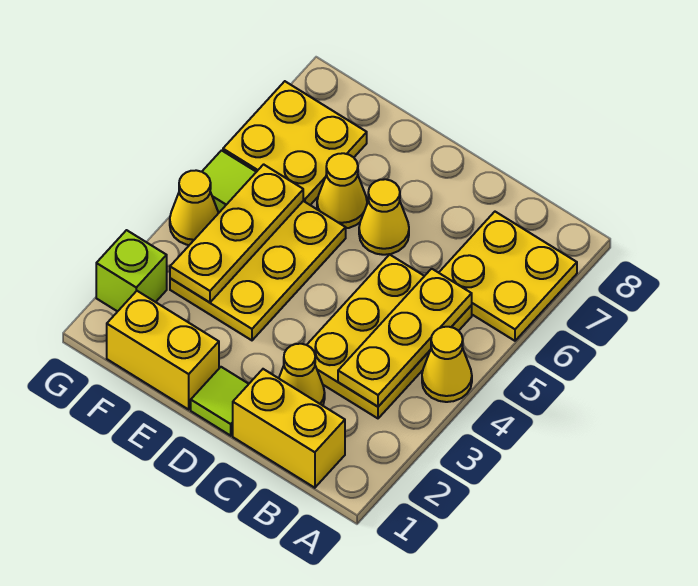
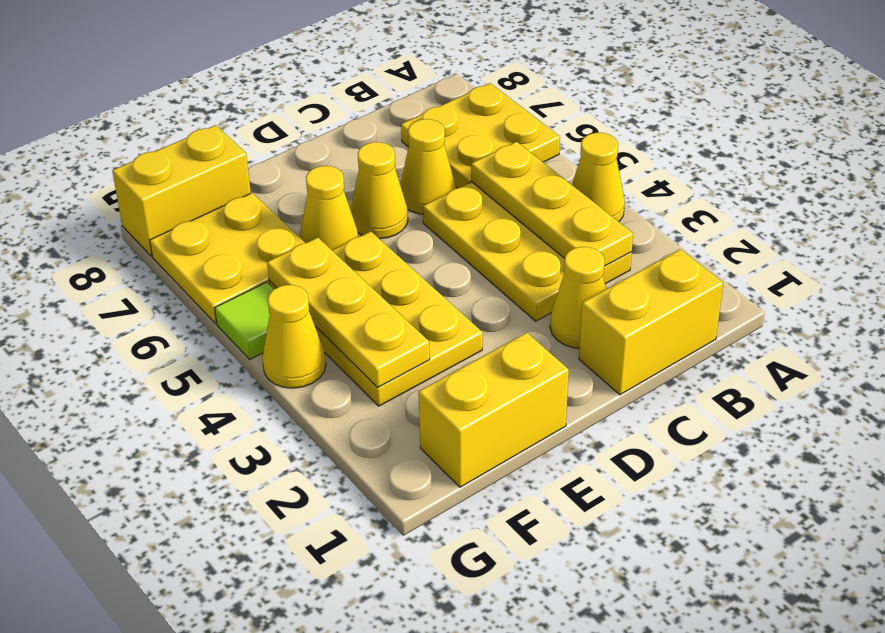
none -> yellow 1x1 cone [400,119,456,214]
lime 1x1 tile [191,367,248,436] -> none
none -> yellow 1x2 brick [112,125,251,256]
lime 1x1 brick [96,230,167,312] -> none

